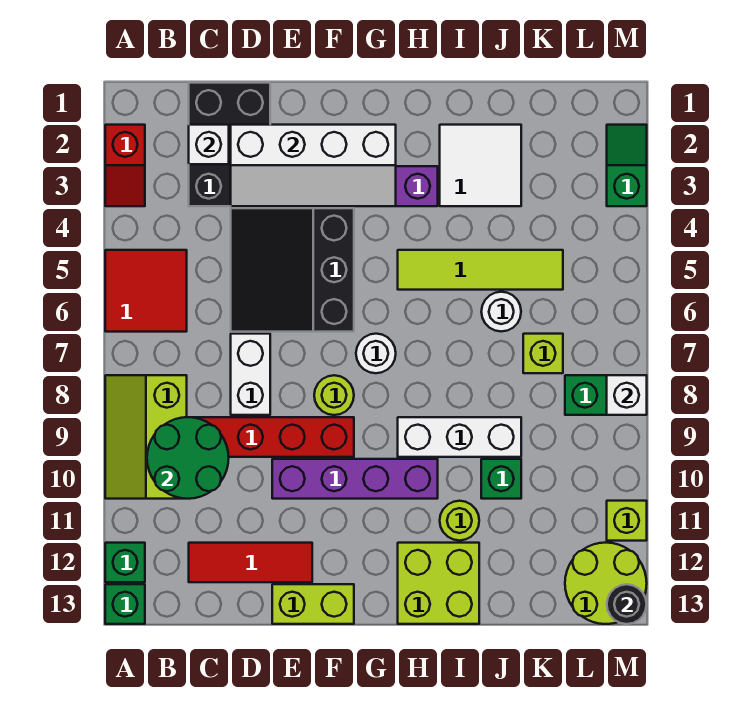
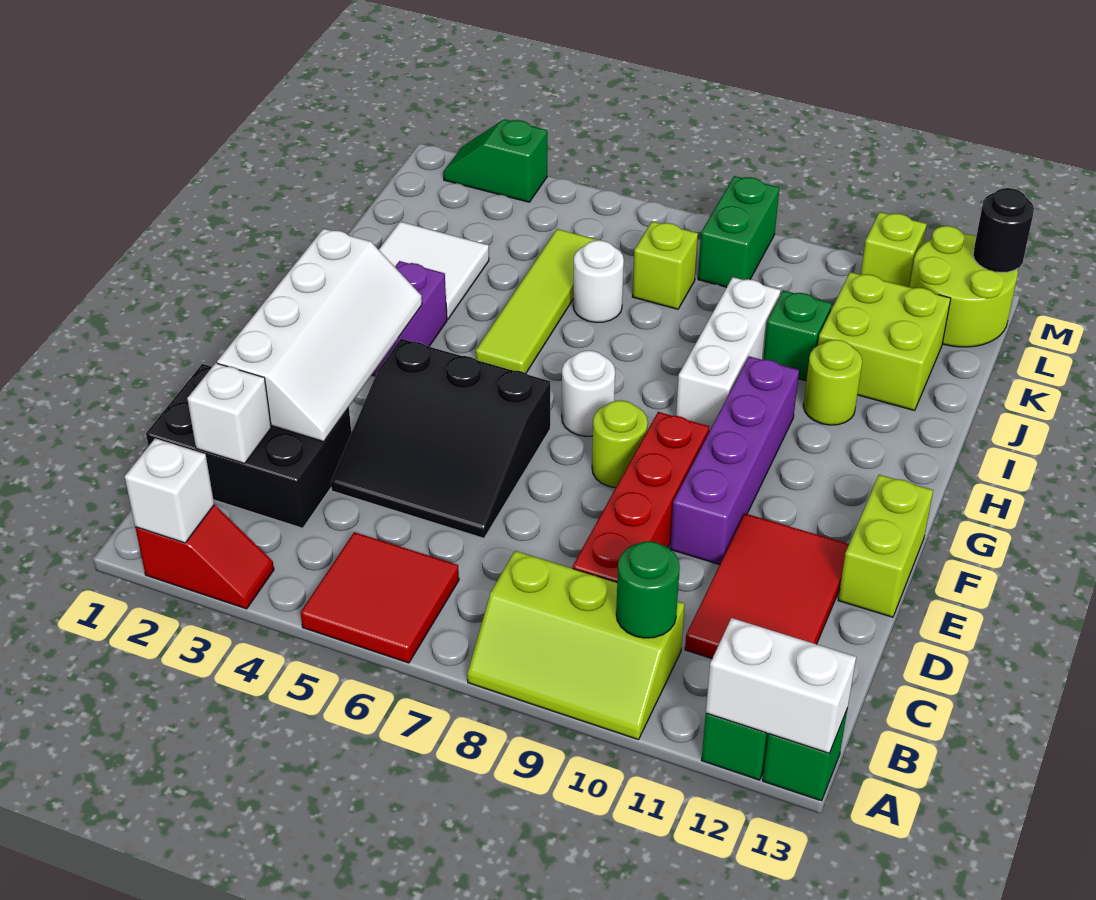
green 2x2 round brick [147,417,229,499] -> green 1x1 round brick [616,541,680,638]
red 1x3 tile [189,543,312,582] -> red 2x3 tile [685,513,849,658]
white 1x2 brick [231,334,270,415] -> white 1x2 brick moved to [706,618,856,753]
lime 2x2 brick [398,543,479,624] -> lime 2x2 brick moved to [818,272,951,411]
white 1x1 brick [607,375,647,415] -> white 1x1 brick moved to [125,438,214,543]

